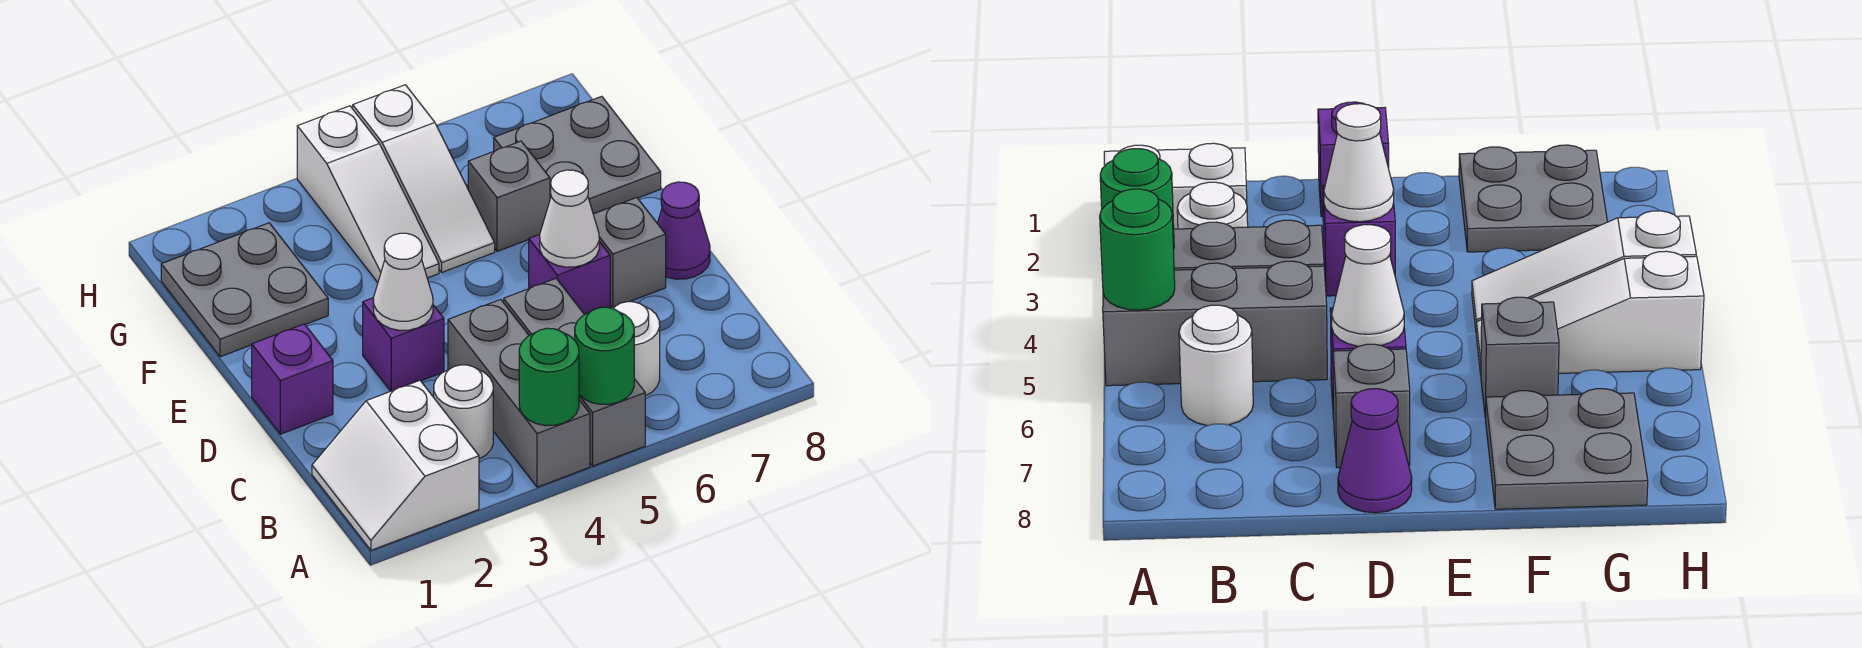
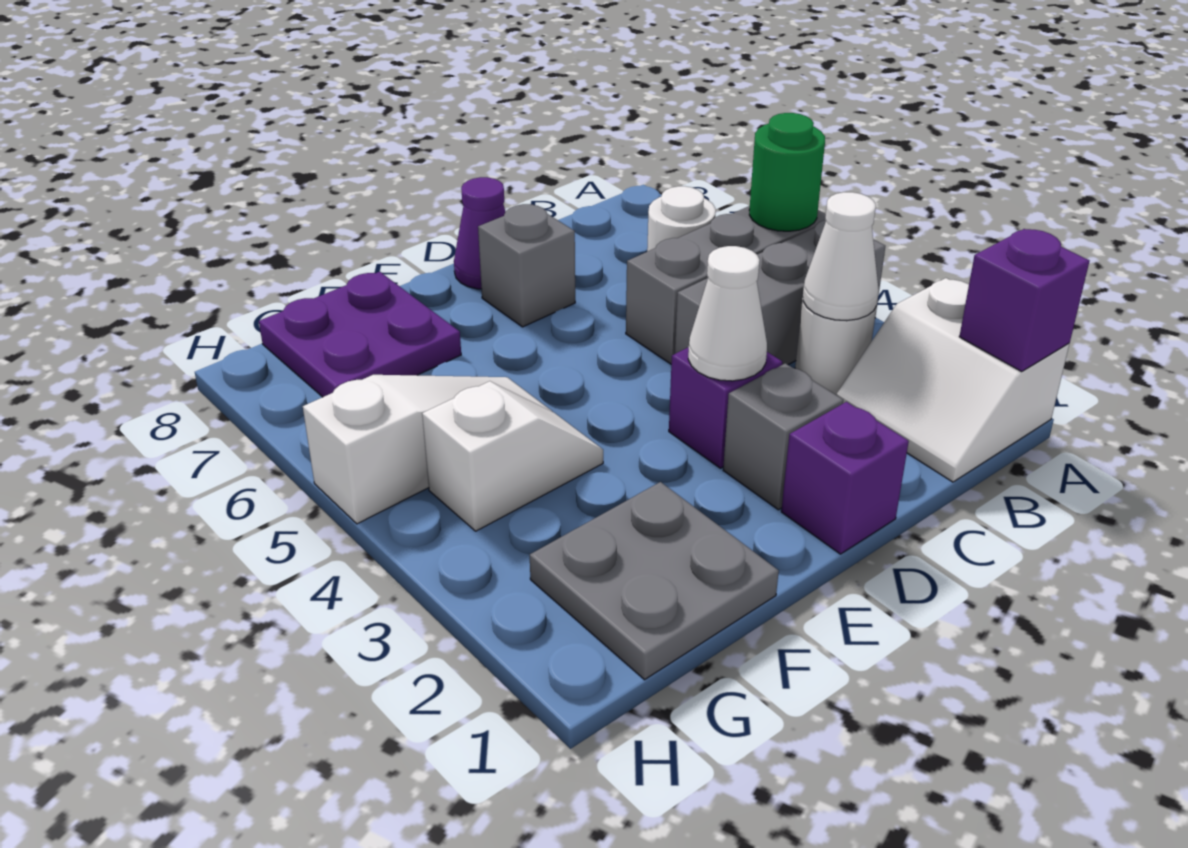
white 2x2 slope [312,380,479,550] -> white 2x2 slope turned to [836,278,1069,482]
green 1x1 round brick [519,328,579,426] -> none
purple 1x1 brick [529,235,610,315] -> purple 1x1 brick moved to [959,229,1089,372]
white 1x1 cone [540,170,599,267] -> white 1x1 cone moved to [803,192,879,321]
white 1x3 slope [297,106,439,282] -> white 1x2 slope [422,381,603,531]
grey 1x1 brick [468,141,550,251] -> grey 1x1 brick moved to [723,363,843,510]
grey 2x2 plate [494,96,661,214] -> purple 2x2 plate [259,272,461,397]

